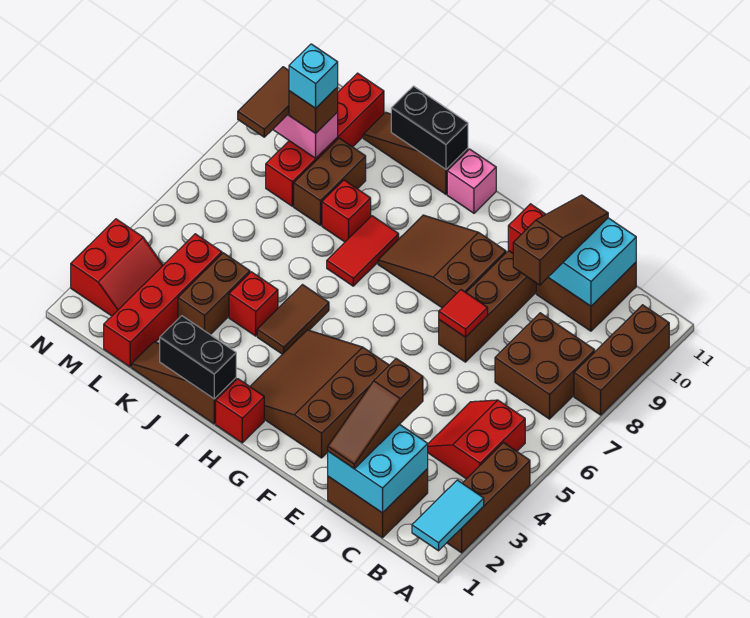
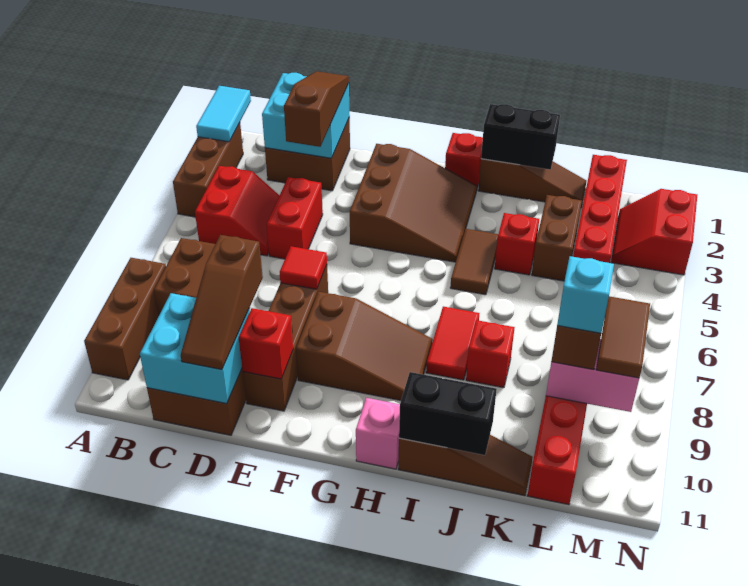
none -> red 1x2 brick [267,177,323,259]
brown 1x2 brick [294,138,366,225] -> none

